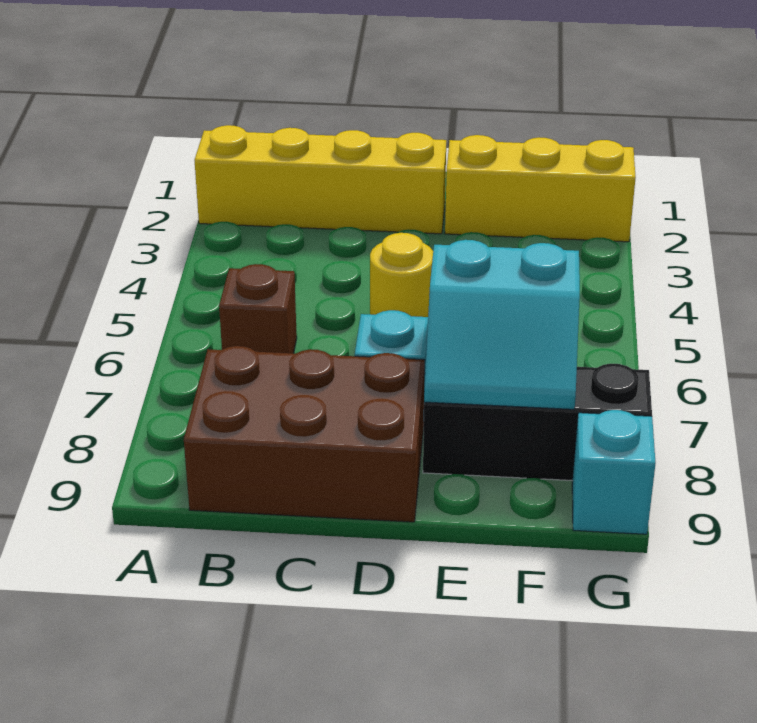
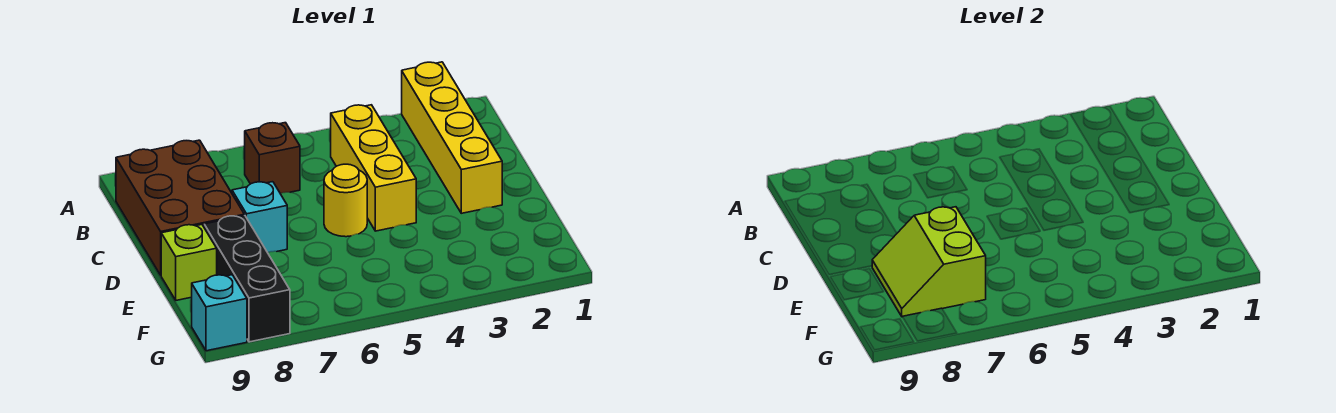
yellow 1x3 brick [445,135,636,242] -> yellow 1x3 brick moved to [331,105,416,231]
cyan 2x2 slope [424,240,580,409] -> lime 2x2 slope [872,207,986,317]
none -> lime 1x1 brick [161,225,217,300]

